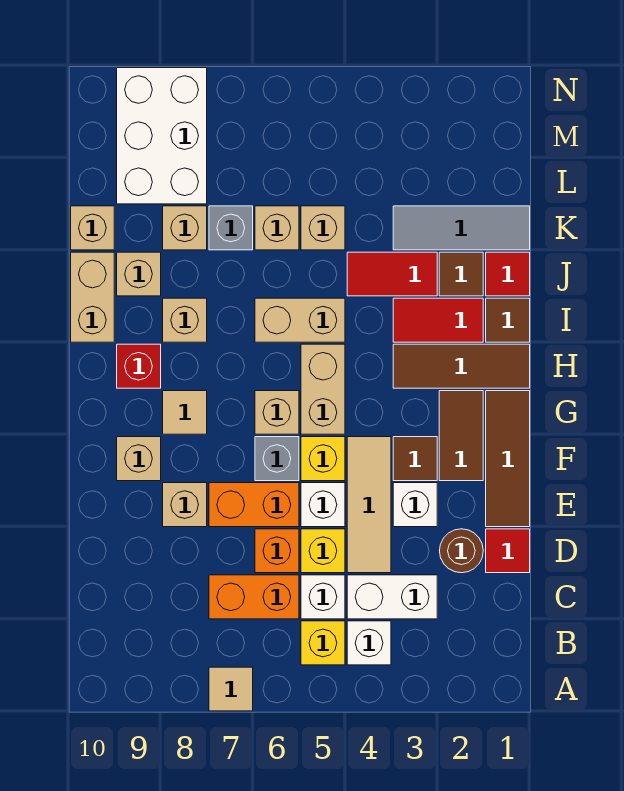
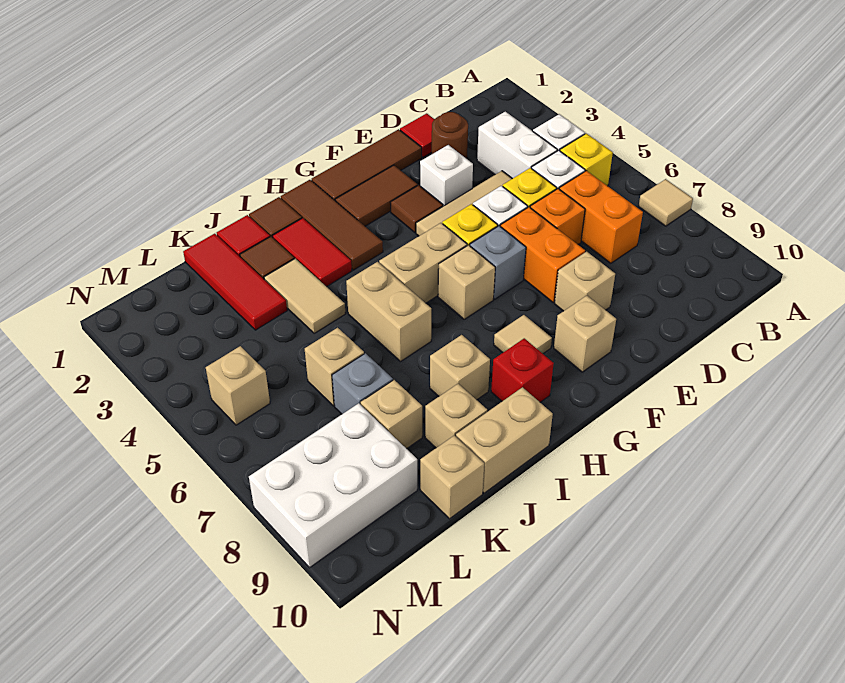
red 1x2 tile [347,252,437,296] -> tan 1x2 tile [264,259,345,333]
grey 1x3 tile [393,206,530,250] -> red 1x3 tile [183,234,287,330]
tan 1x1 brick [301,206,345,250] -> tan 1x1 brick moved to [206,346,270,425]

